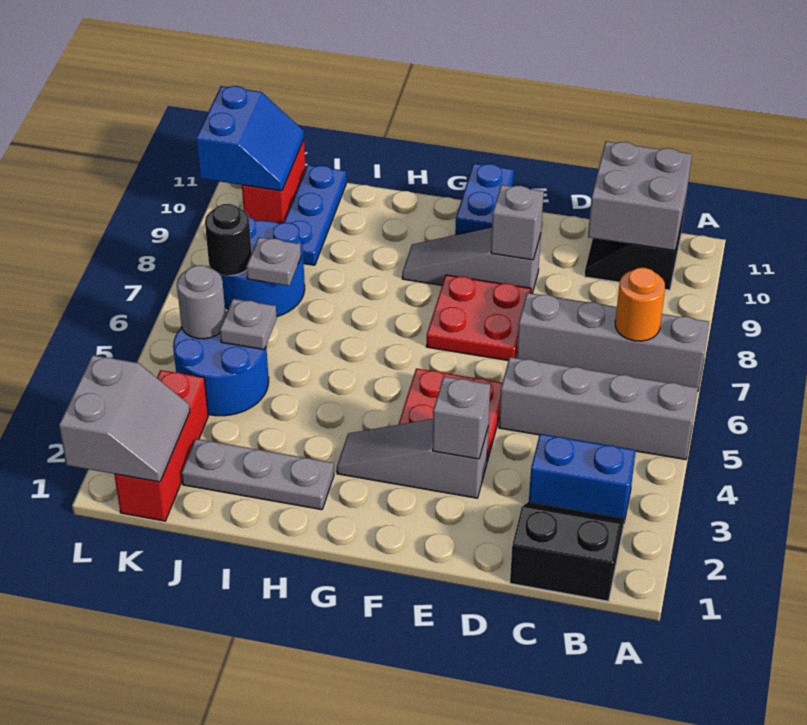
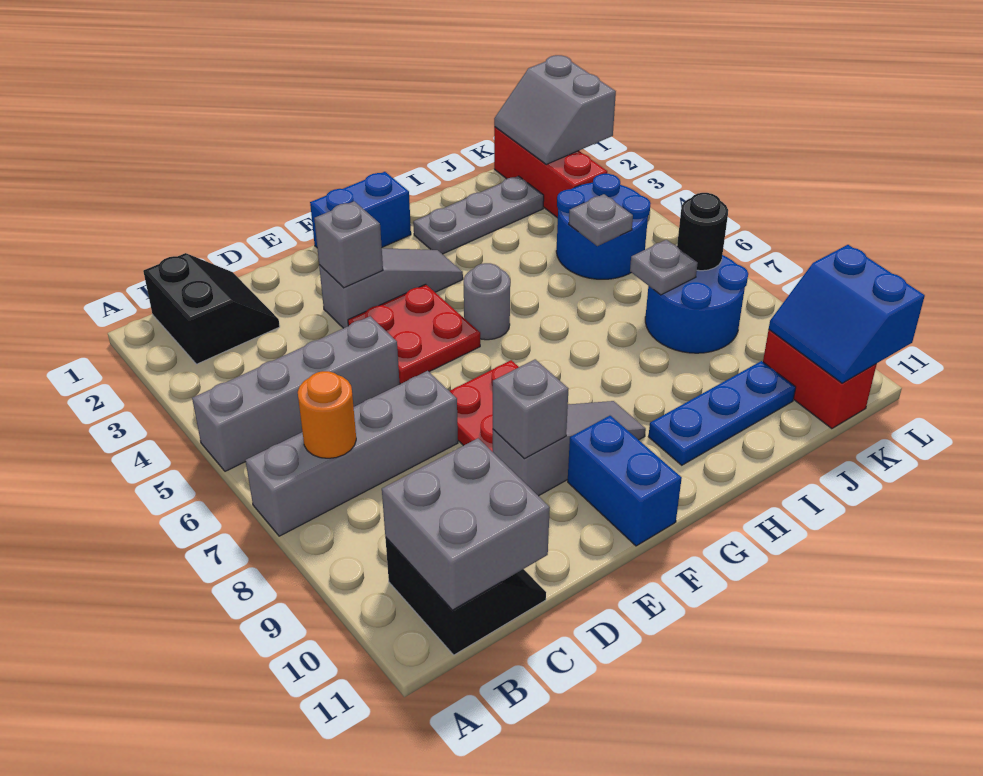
black 2x2 slope [510,502,624,601] -> black 2x2 slope turned to [143,253,280,364]
blue 1x2 brick [529,434,636,520] -> blue 1x2 brick moved to [310,172,411,247]
blue 1x3 plate [284,165,346,265] -> blue 1x3 plate turned to [648,361,796,465]
grey 1x1 round brick [177,265,226,339] -> grey 1x1 round brick moved to [464,263,510,340]

